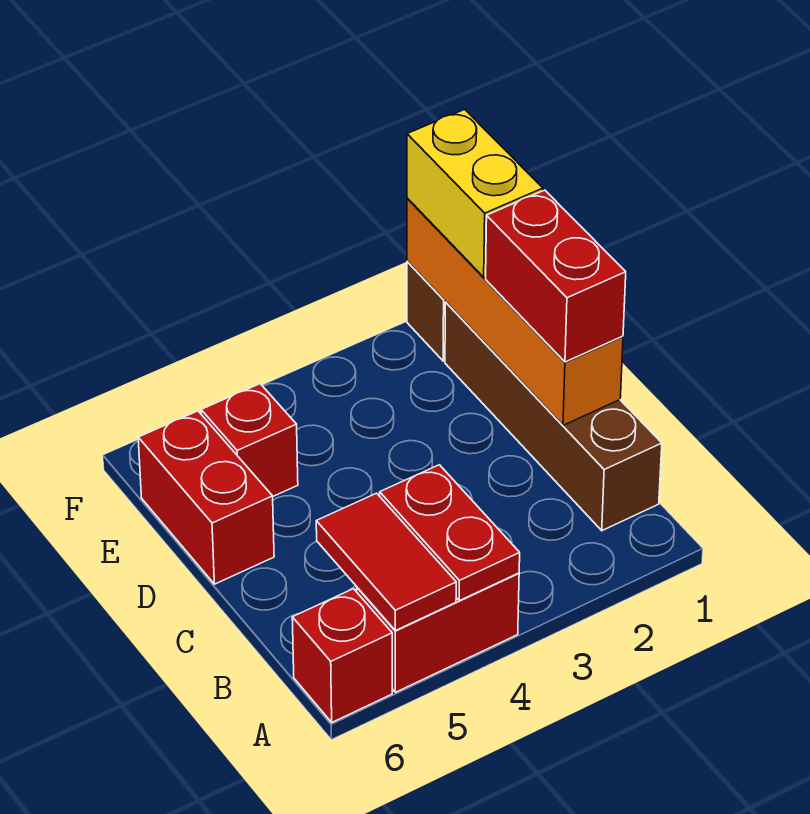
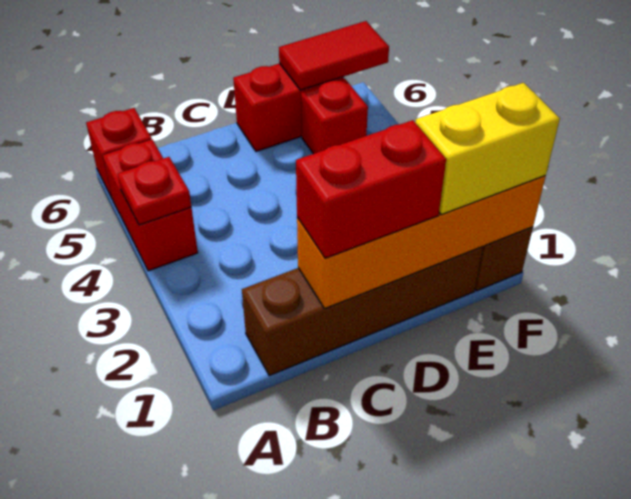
red 1x2 plate [380,465,520,601] -> red 1x1 plate [118,157,191,225]
red 1x2 tile [316,493,456,631] -> red 1x2 tile moved to [279,21,389,90]

